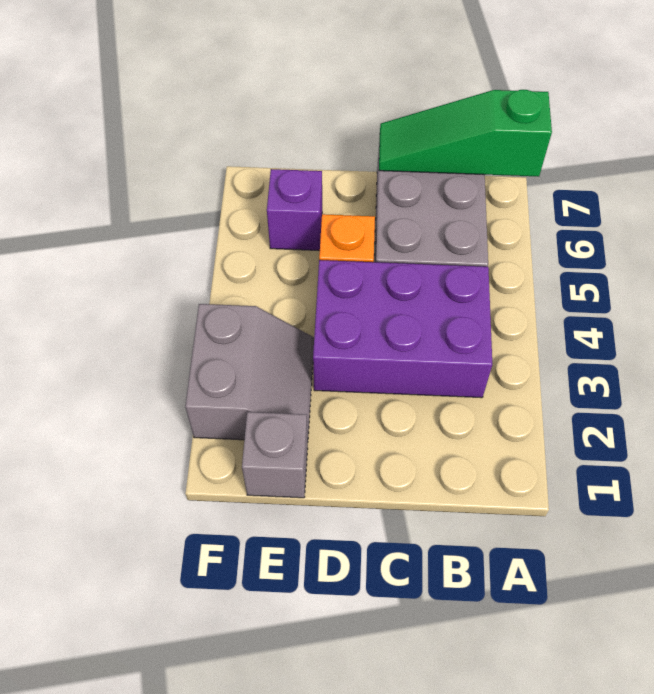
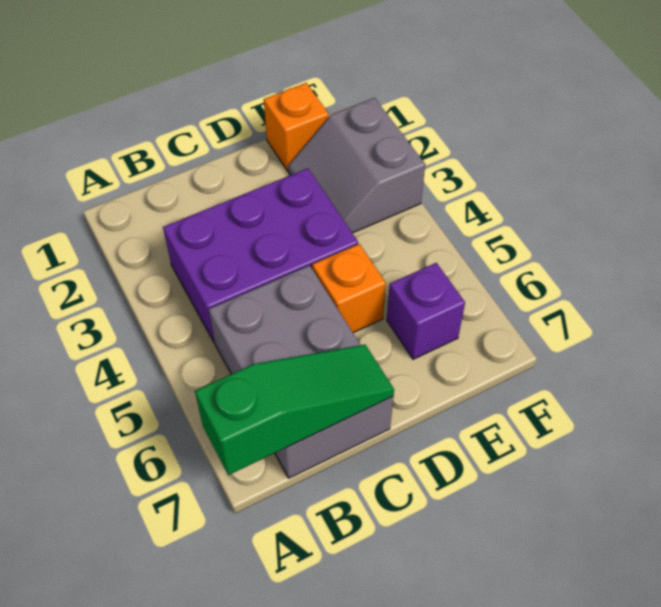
grey 1x1 brick [242,412,308,498] -> orange 1x1 brick [264,83,329,171]

